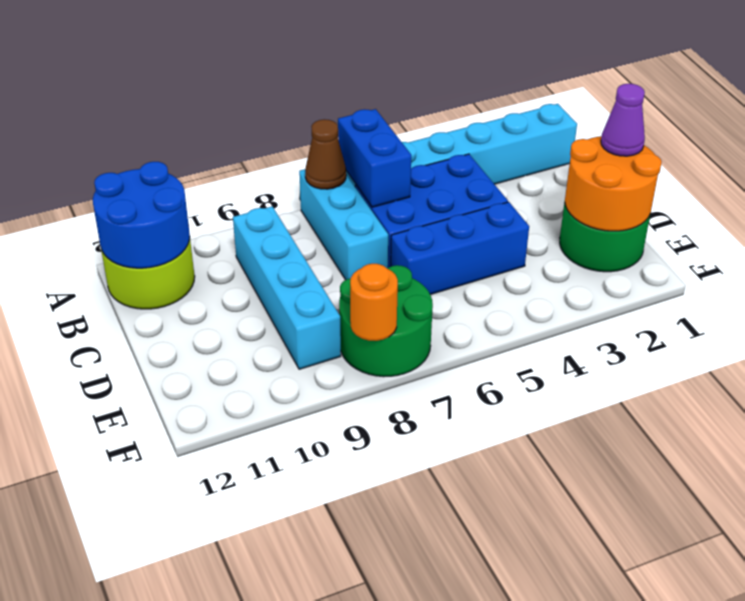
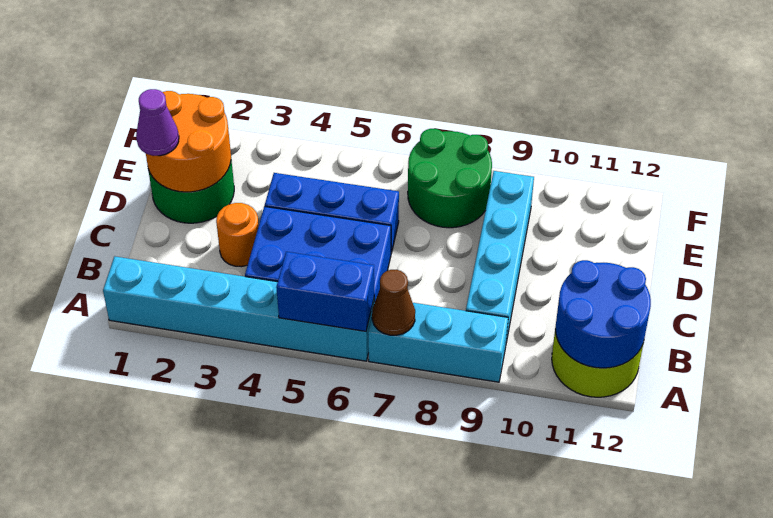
blue 1x2 brick [338,109,411,207] -> blue 1x2 brick turned to [276,252,374,331]
cyan 1x3 brick [299,169,388,280] -> cyan 1x3 brick turned to [368,297,508,382]
orange 1x1 round brick [350,264,398,341] -> orange 1x1 round brick moved to [216,203,259,267]

